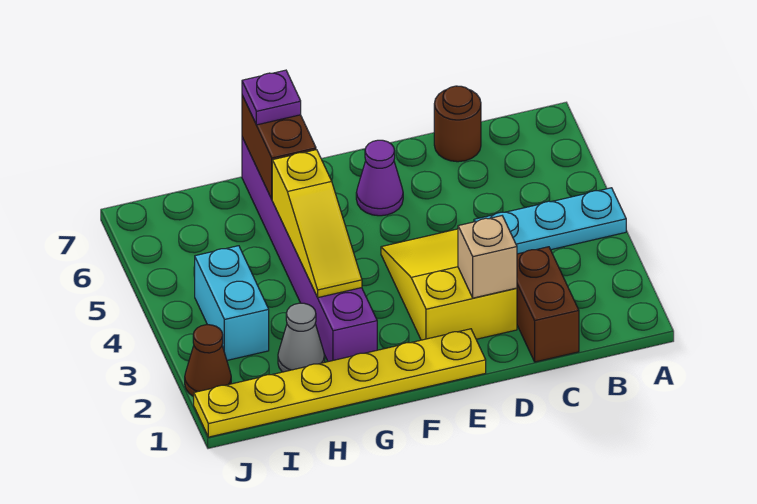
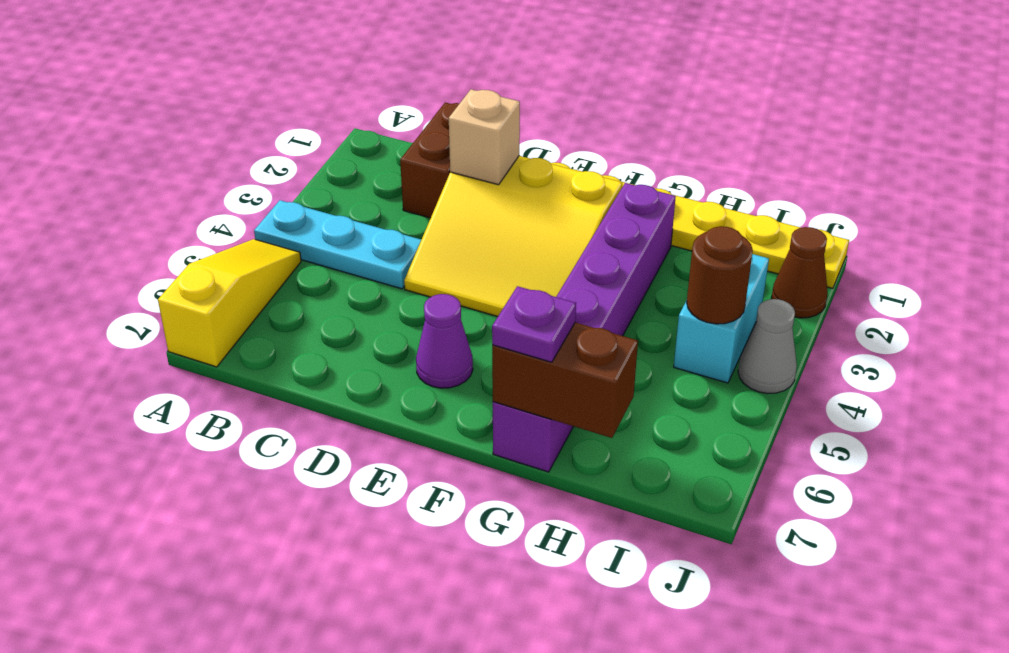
brown 1x1 round brick [434,86,481,162] -> brown 1x1 round brick moved to [687,226,753,324]
yellow 2x3 slope [381,229,517,340] -> yellow 3x3 slope [404,156,623,316]
yellow 1x3 slope [272,150,362,298] -> yellow 1x3 slope moved to [158,239,301,367]
brown 1x2 brick [242,96,316,199] -> brown 1x2 brick turned to [492,322,638,438]
grey 1x1 cone [278,303,325,372] -> grey 1x1 cone moved to [738,299,797,394]

